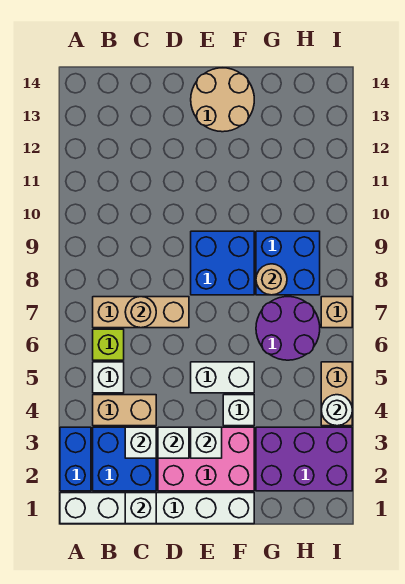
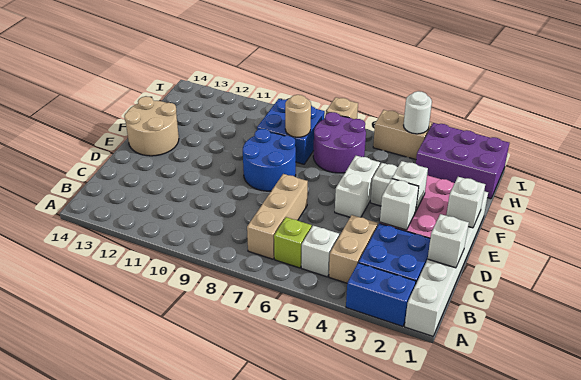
white 1x1 brick [125,427,156,458] -> white 1x1 brick moved to [446,177,485,228]
tan 1x1 round brick [125,297,156,328] -> none
blue 2x2 brick [191,231,254,295] -> blue 2x2 round brick [243,129,296,191]
purple 2x3 brick [256,427,352,491] -> purple 2x3 brick turned to [416,123,509,199]

